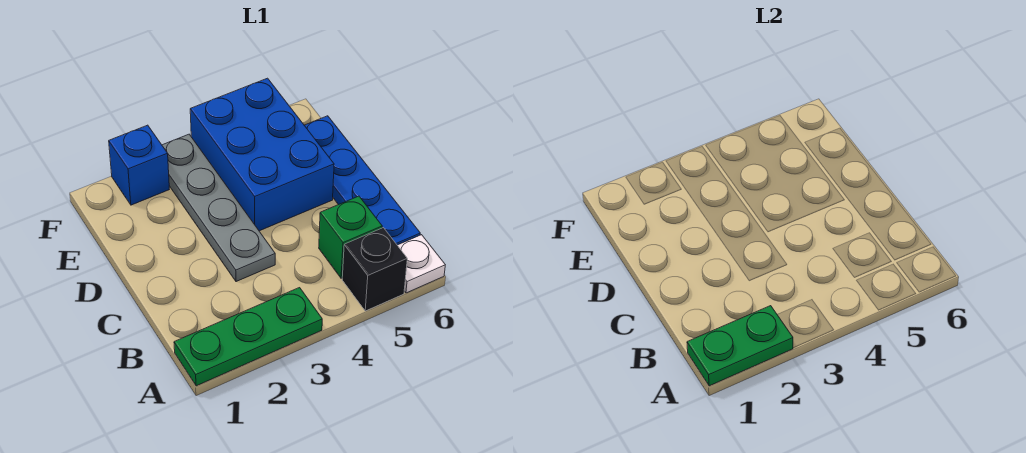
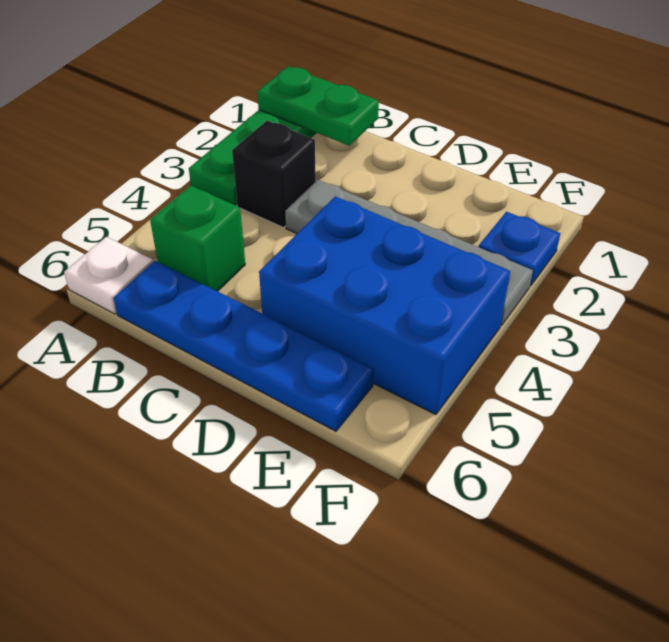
green 1x2 plate [687,306,793,386] -> green 1x2 plate turned to [257,66,379,146]
black 1x1 brick [342,228,407,311] -> black 1x1 brick moved to [232,121,316,228]
blue 1x1 brick [109,125,169,205] -> blue 1x1 plate [479,212,560,286]

